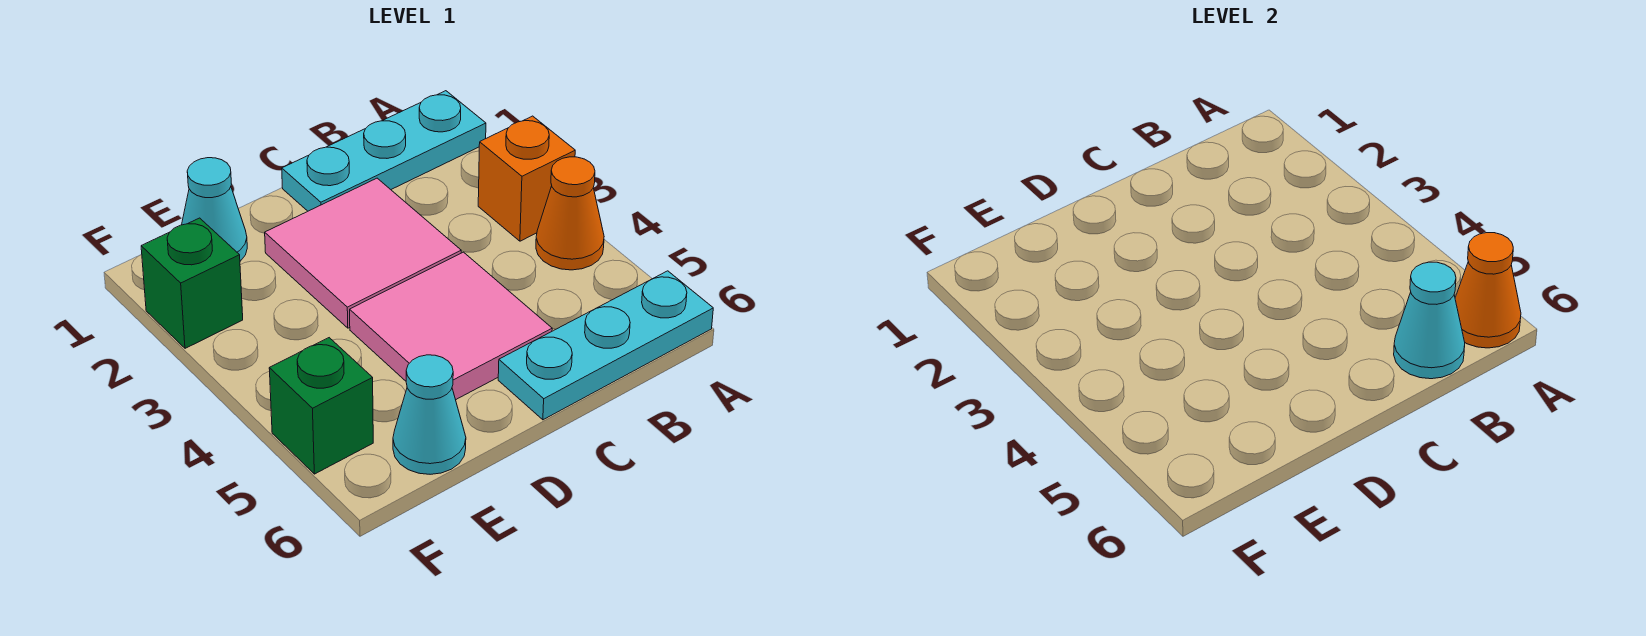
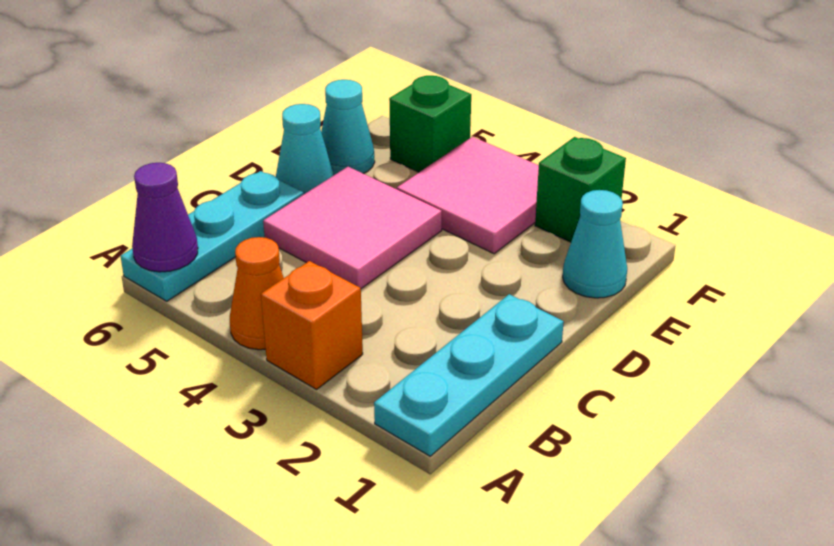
orange 1x1 cone [1455,233,1521,348] -> purple 1x1 cone [132,163,198,272]
cyan 1x1 cone [1394,262,1465,379] -> cyan 1x1 cone moved to [276,104,334,194]
pink 2x2 tile [265,178,461,328] -> pink 2x2 tile moved to [397,137,539,254]

